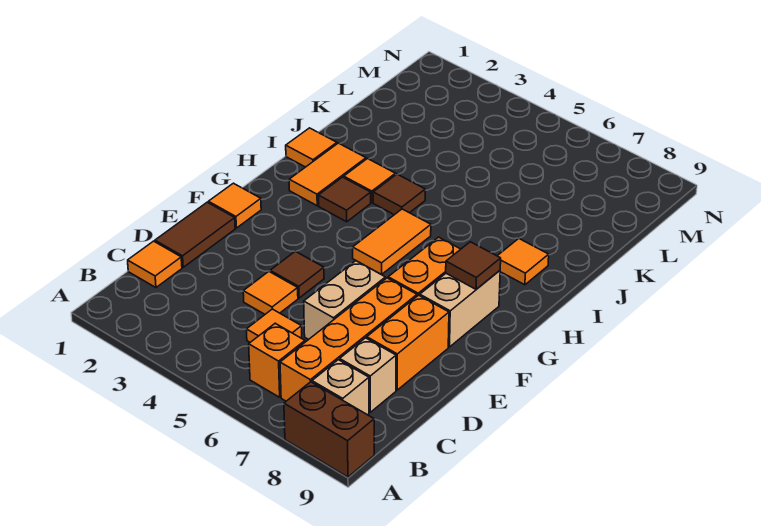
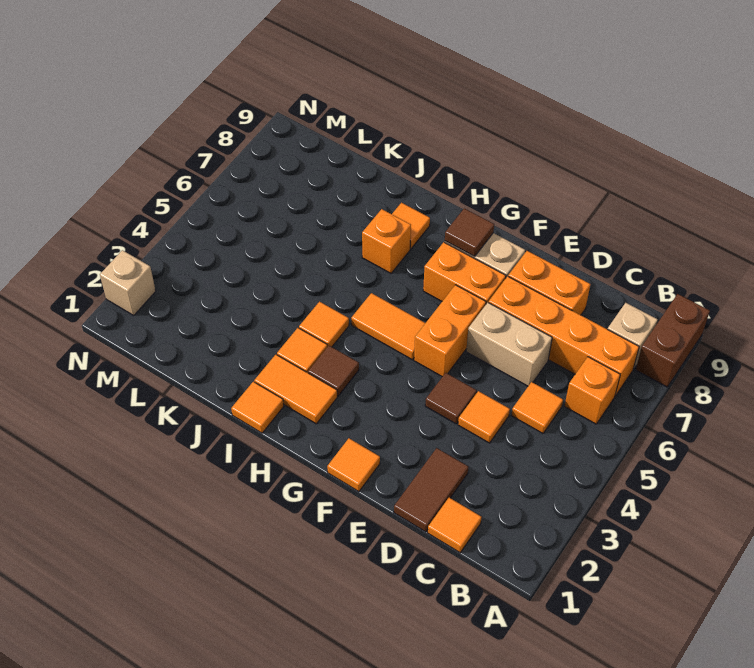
tan 1x1 brick [340,338,396,412] -> tan 1x1 brick moved to [100,250,156,315]
brown 1x2 tile [155,202,235,267] -> brown 1x2 tile turned to [394,448,469,532]
none -> orange 1x2 brick [414,285,486,377]
brown 1x1 tile [373,174,425,215] -> orange 1x1 tile [299,302,349,347]
none -> orange 1x1 brick [362,209,411,273]

